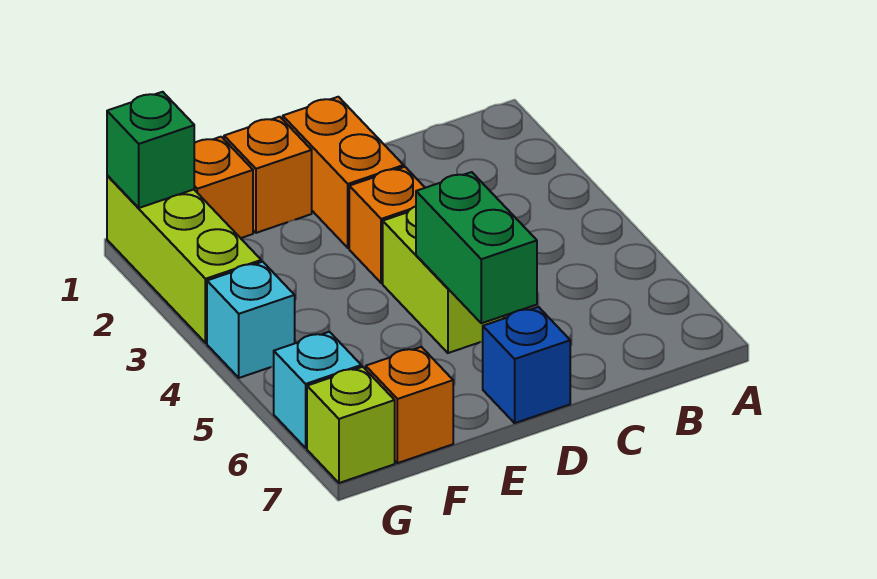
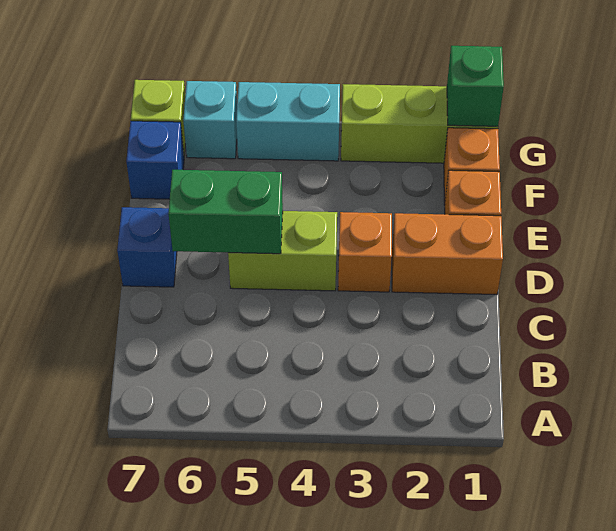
orange 1x1 brick [366,347,453,463] -> blue 1x1 brick [126,121,184,199]
cyan 1x1 brick [207,262,295,378] -> cyan 1x2 brick [236,82,340,161]

